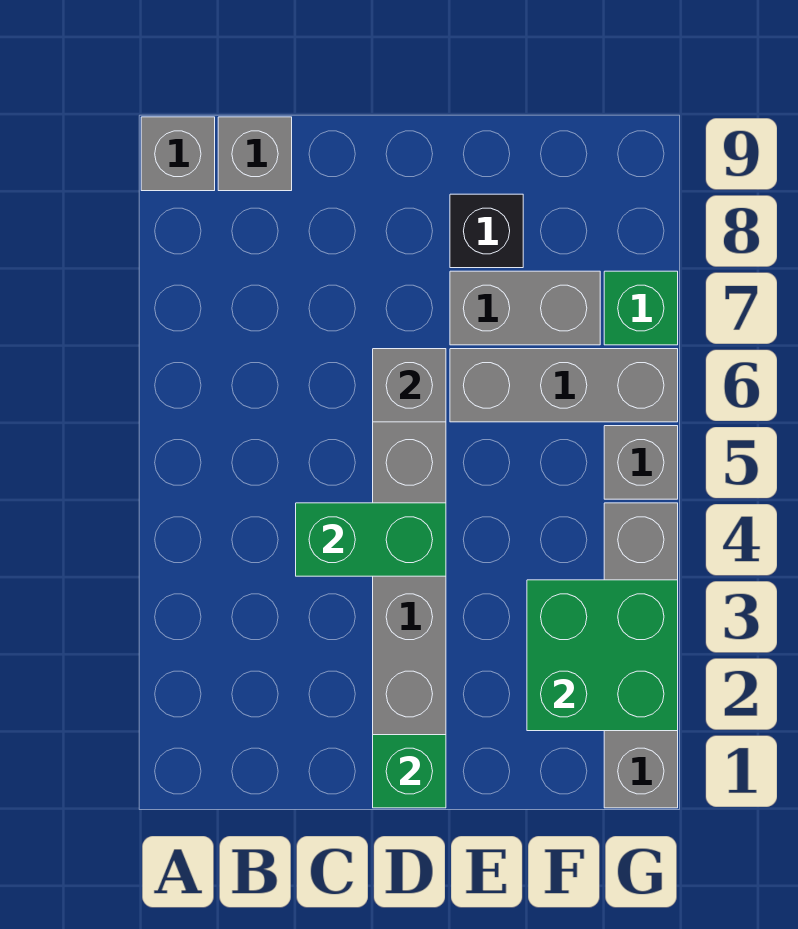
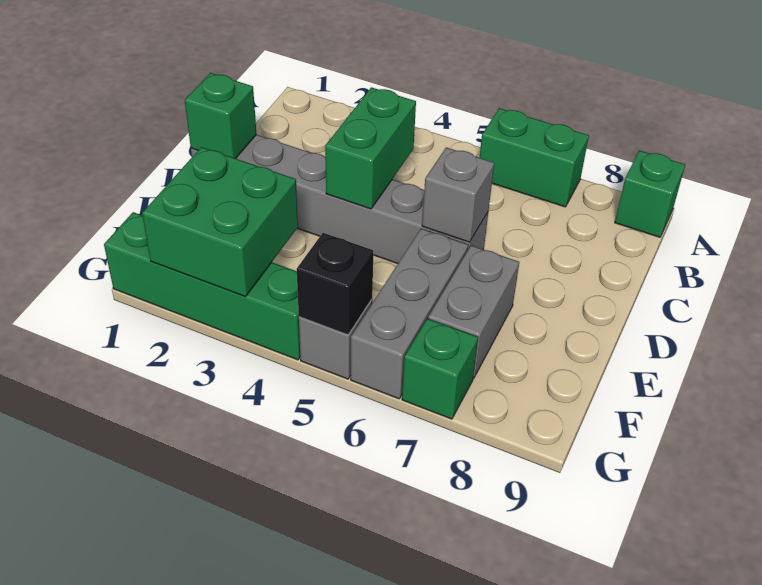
none -> green 1x2 brick [479,108,589,207]
grey 1x1 brick [141,117,215,191] -> green 1x1 brick [615,150,685,237]
grey 1x1 brick [218,117,292,191] -> none
black 1x1 brick [450,194,523,268] -> black 1x1 brick moved to [297,233,373,335]
grey 1x4 brick [604,503,678,808] -> green 1x4 brick [104,212,300,360]

